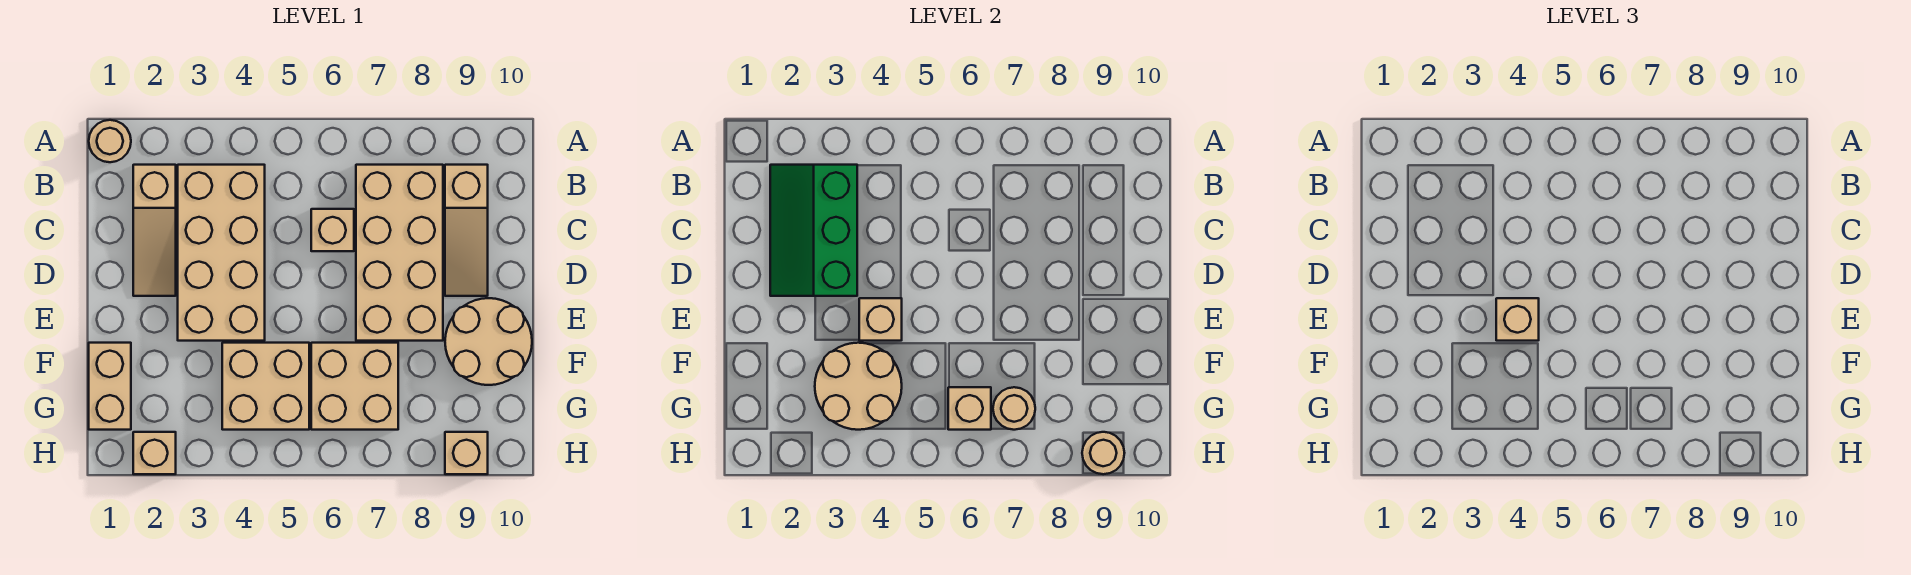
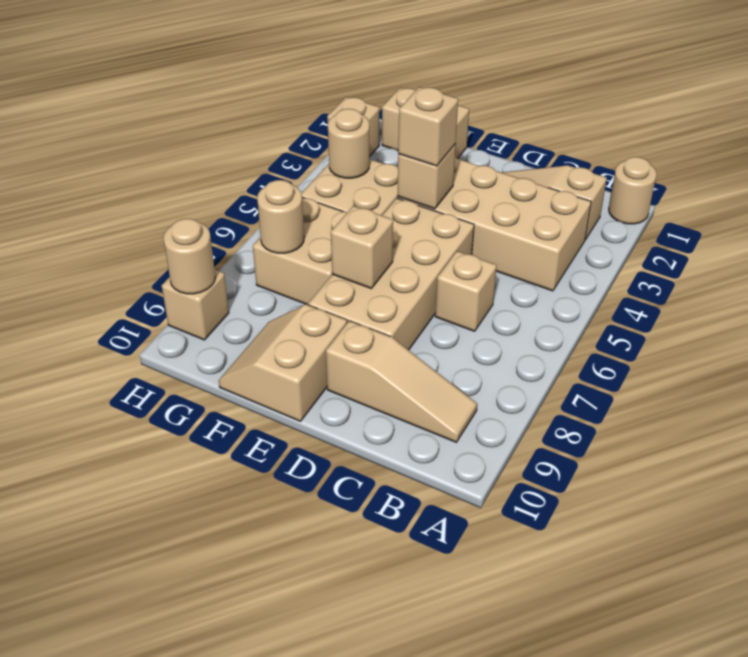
green 2x3 slope [770,165,857,296] -> none
tan 2x4 brick [356,165,443,341] -> tan 2x4 brick turned to [308,198,474,350]
tan 1x3 slope [445,165,488,296] -> tan 1x3 slope turned to [326,321,477,442]
tan 2x2 round brick [445,298,532,385] -> tan 2x2 slope [219,304,347,421]
tan 2x2 round brick [815,343,902,430] -> tan 1x1 round brick [328,109,369,178]
tan 1x1 brick [948,387,991,430] -> tan 1x1 brick moved to [331,206,393,288]

